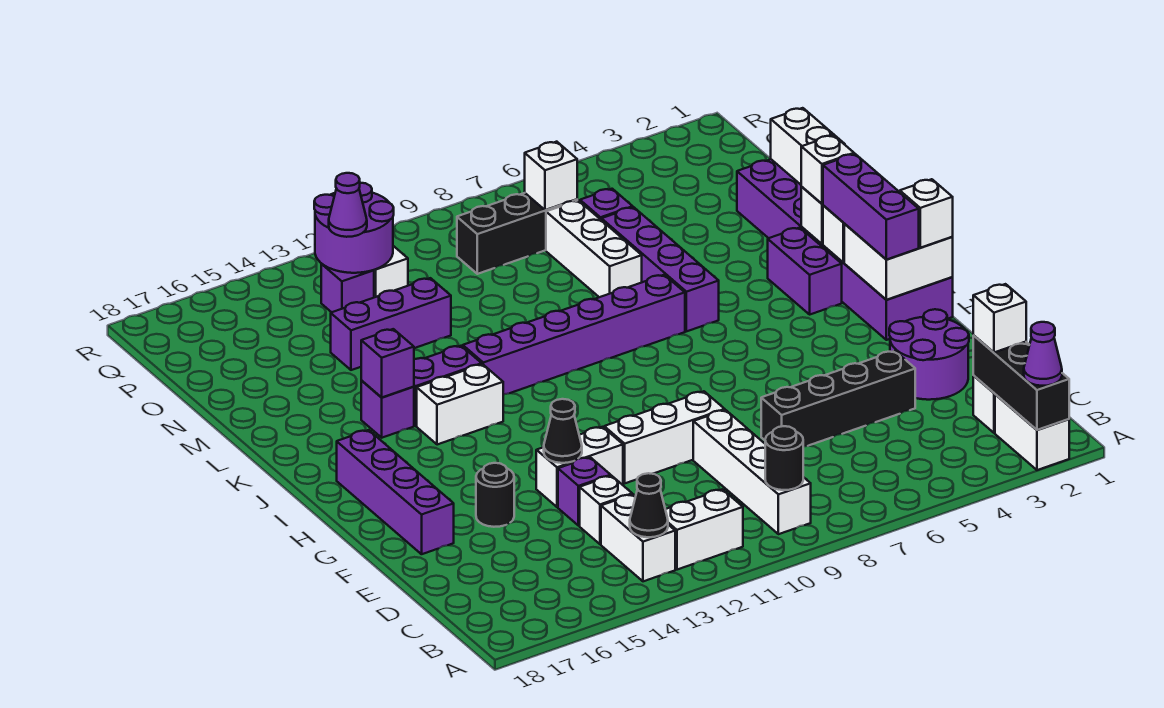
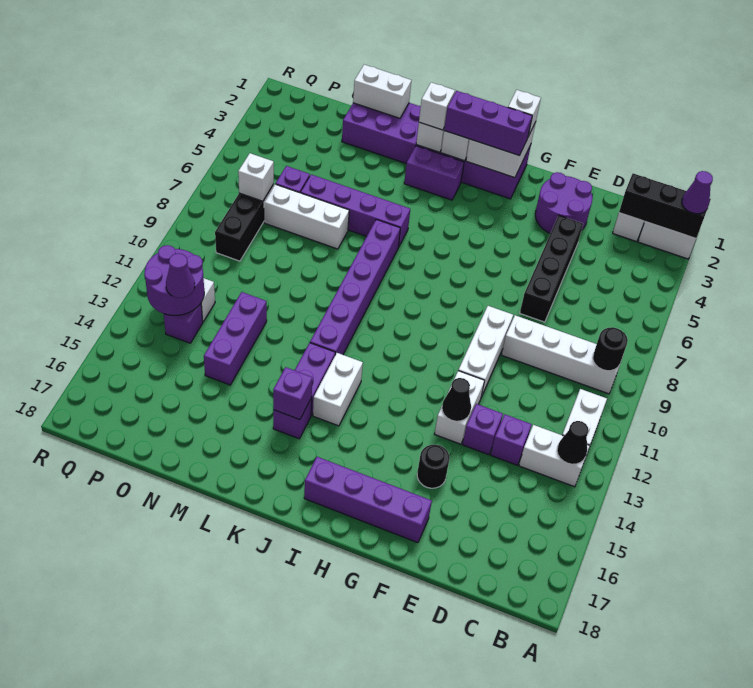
white 1x1 brick [973,284,1026,352] -> none
white 1x1 brick [580,476,632,544] -> purple 1x1 brick [491,414,532,465]

